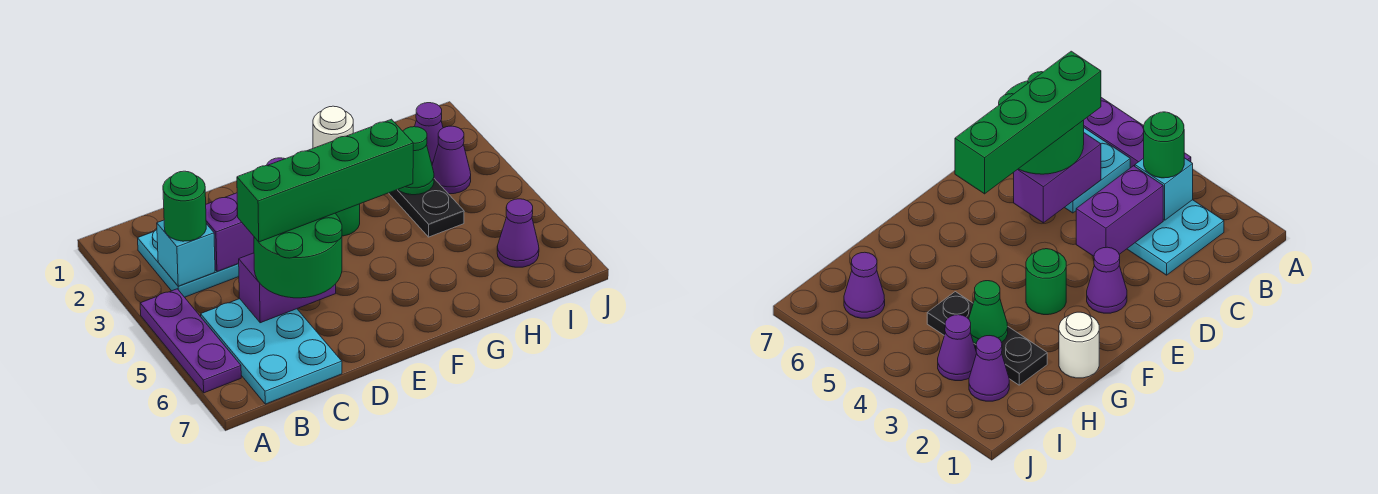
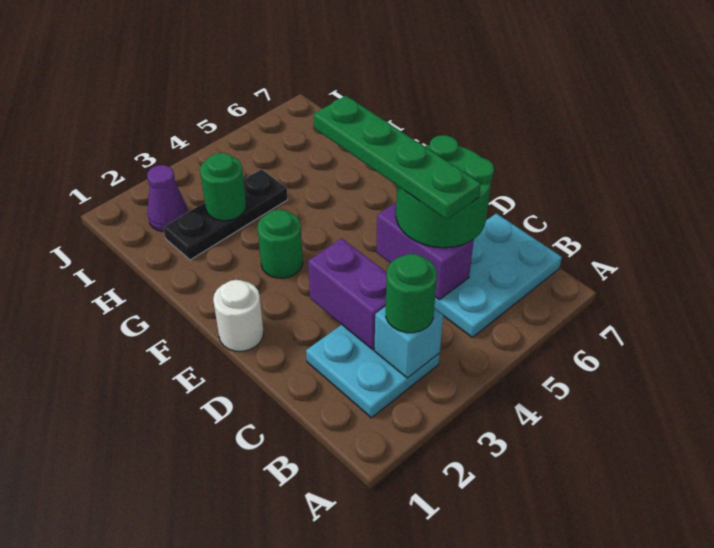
purple 1x3 plate [140,289,241,393] -> none
green 1x4 brick [237,119,413,242] -> green 1x4 plate [313,96,481,220]
purple 1x1 cone [1087,247,1127,313] -> none
white 1x1 round brick [313,106,353,148] -> white 1x1 round brick moved to [213,280,264,351]
green 1x1 cone [398,127,434,195] -> green 1x1 round brick [200,153,246,221]
purple 1x1 cone [432,126,471,194] -> none
purple 1x1 cone [497,199,539,267] -> none

